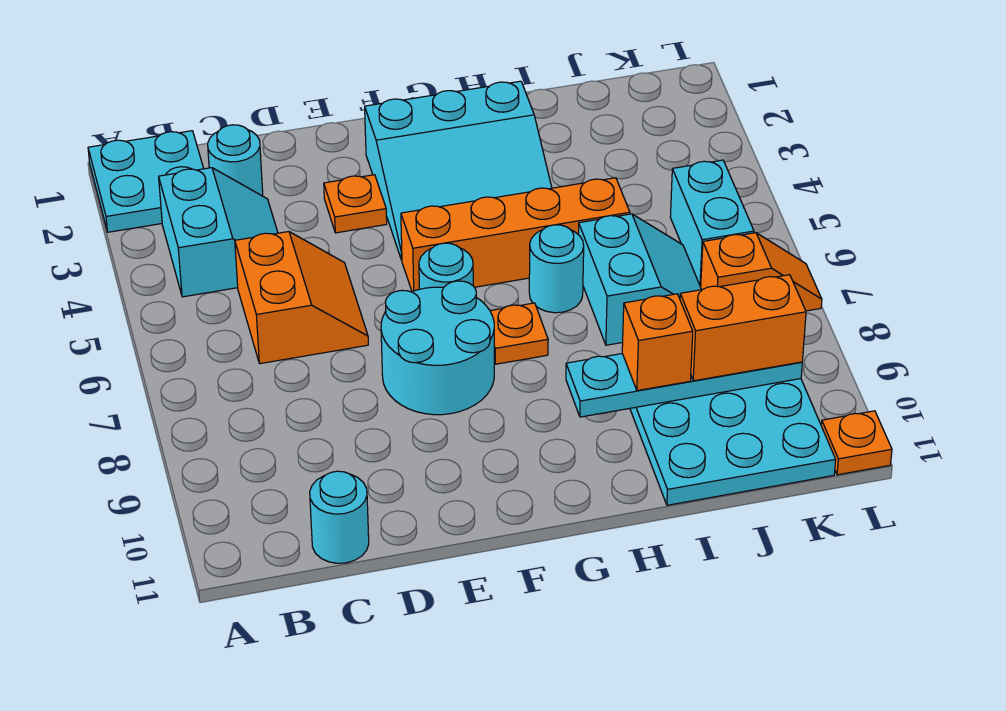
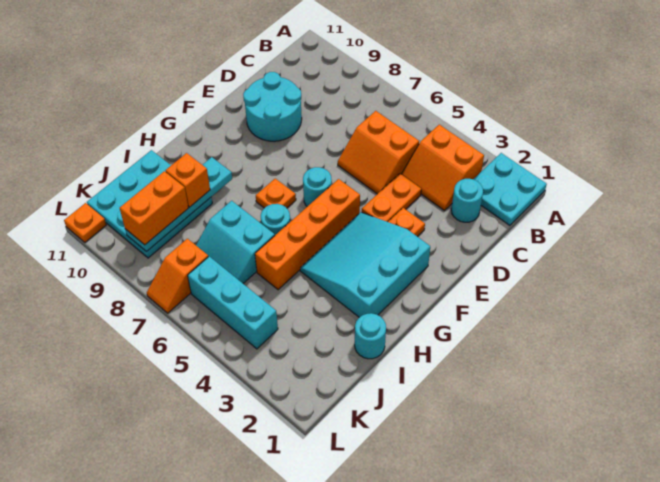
cyan 2x2 slope [159,168,278,297] -> orange 2x2 slope [402,125,484,210]
cyan 1x1 round brick [310,471,369,563] -> cyan 1x1 round brick moved to [355,313,386,359]
none -> orange 1x2 plate [362,174,421,222]
cyan 2x2 round brick [381,281,494,415] -> cyan 2x2 round brick moved to [243,72,302,141]
cyan 1x2 brick [670,160,754,287] -> cyan 1x3 brick [188,256,278,349]

